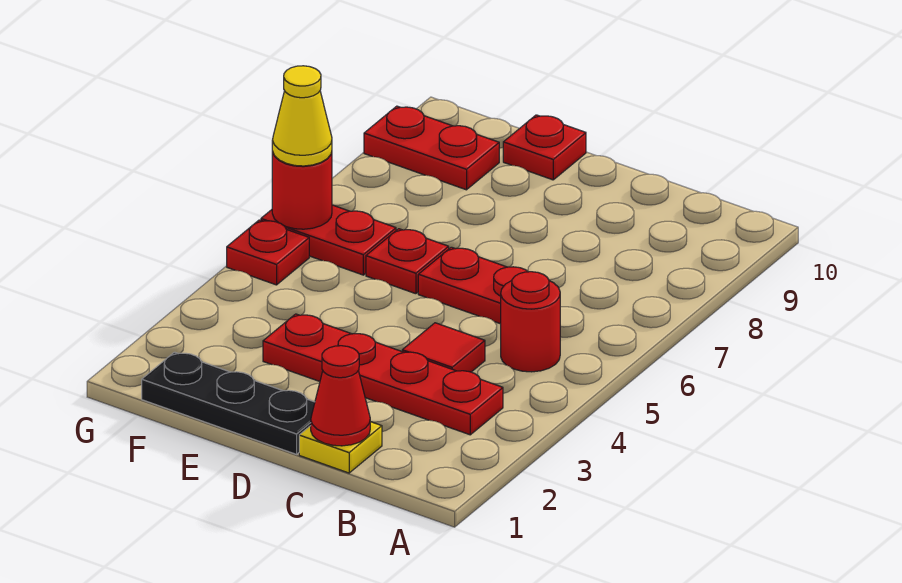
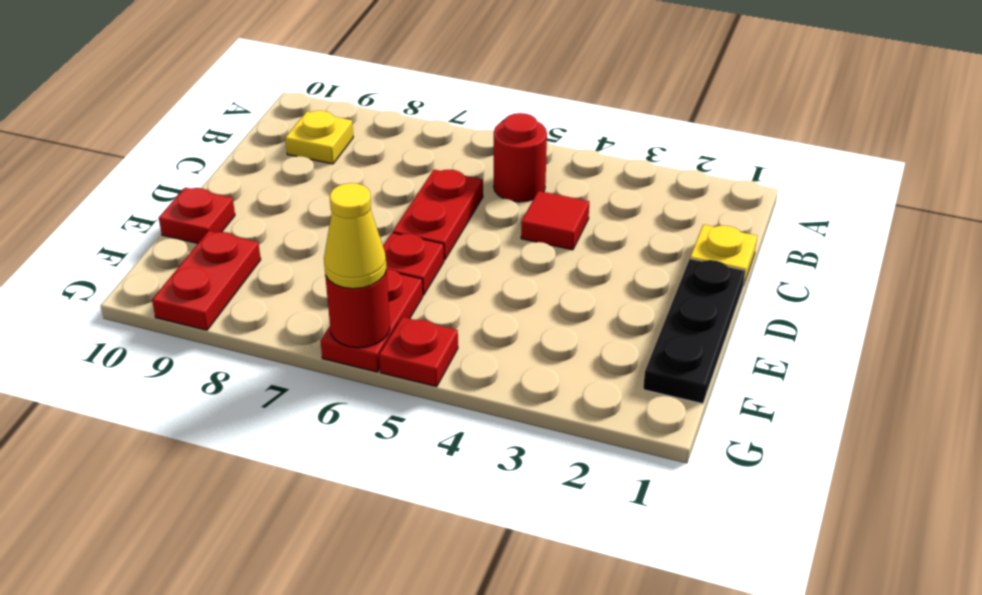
red 1x4 plate [263,314,503,435] -> none
none -> yellow 1x1 plate [285,111,353,164]
red 1x1 cone [311,346,370,446] -> none

